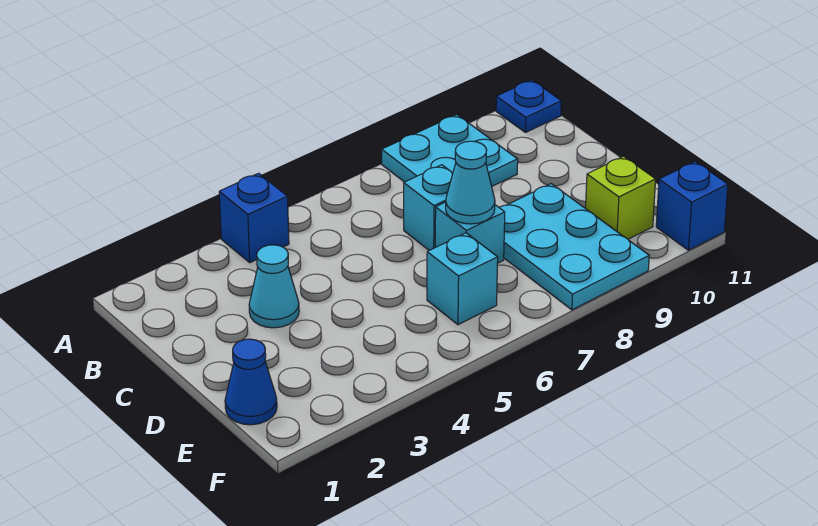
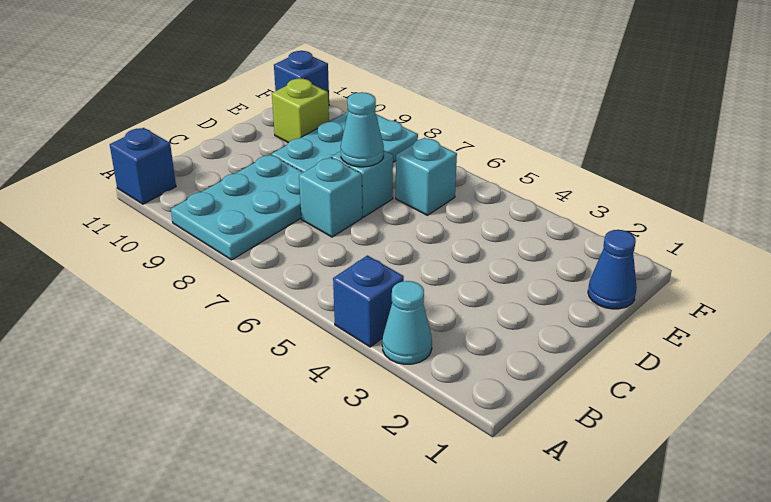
cyan 2x2 plate [382,115,518,186] -> cyan 2x3 plate [171,154,303,260]
blue 1x1 plate [496,80,561,132] -> blue 1x1 brick [110,128,176,204]
cyan 1x1 cone [249,245,299,328] -> cyan 1x1 cone moved to [382,281,432,364]

